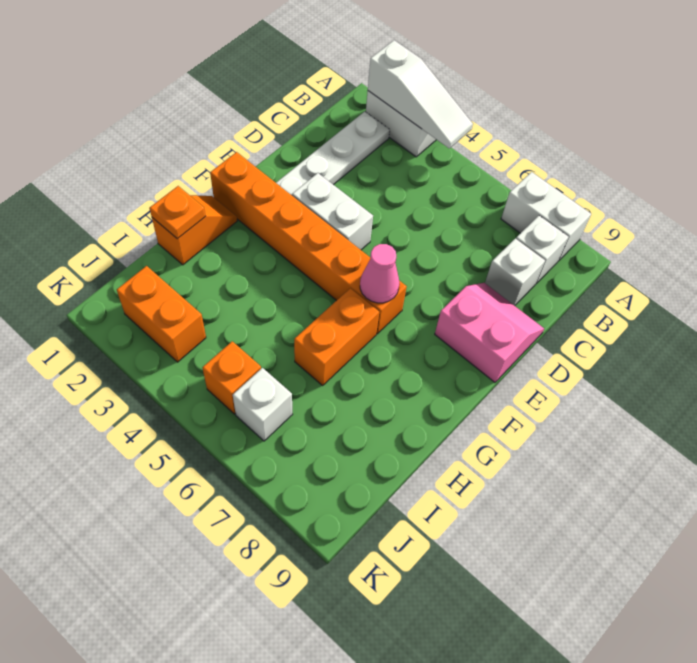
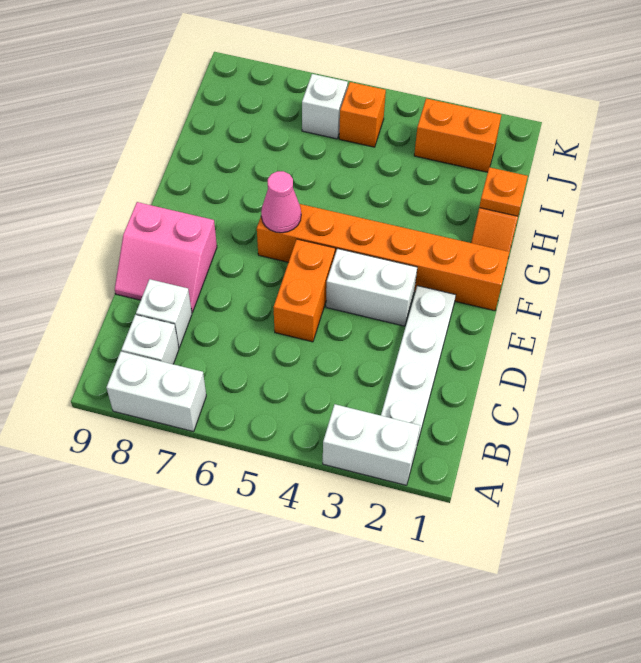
white 1x3 slope [368,40,473,148] -> none
orange 1x2 brick [294,288,379,385] -> orange 1x2 brick moved to [273,239,335,342]

